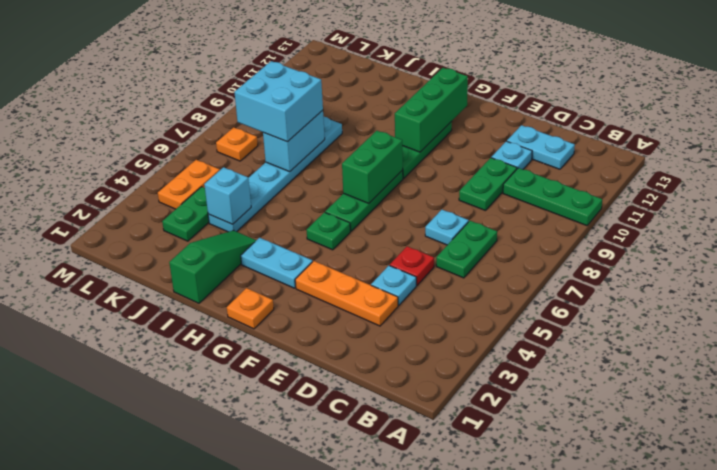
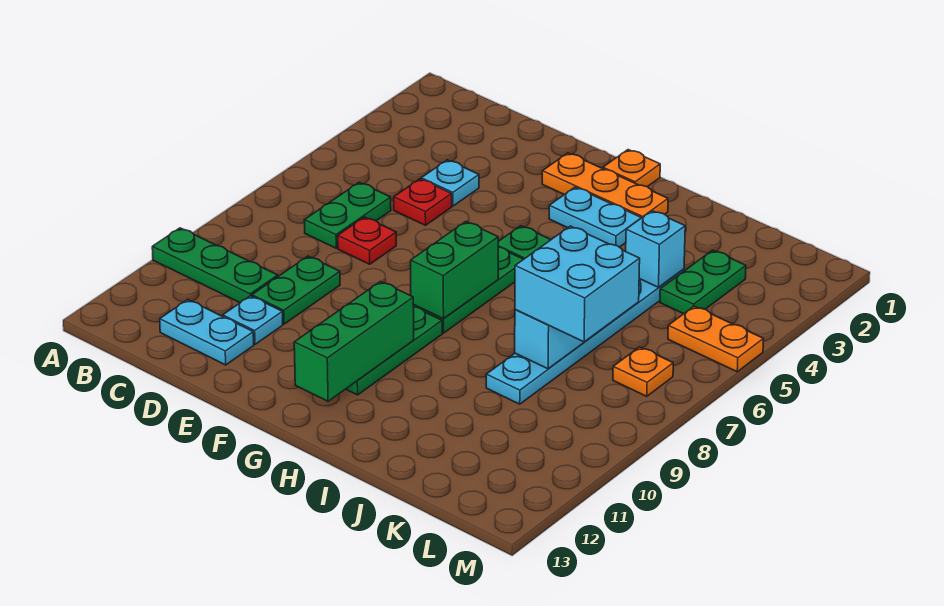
orange 1x3 plate [295,261,398,326] -> orange 1x3 plate moved to [542,153,668,218]
cyan 1x1 plate [425,210,469,245] -> red 1x1 plate [338,217,396,264]
green 1x3 slope [169,230,256,303] -> none
orange 1x2 plate [158,160,220,209] -> orange 1x2 plate turned to [668,306,764,372]

